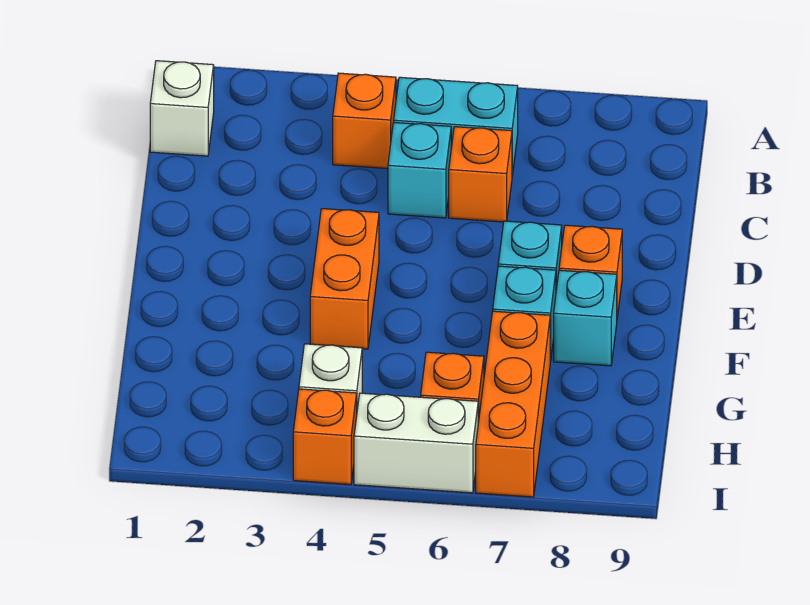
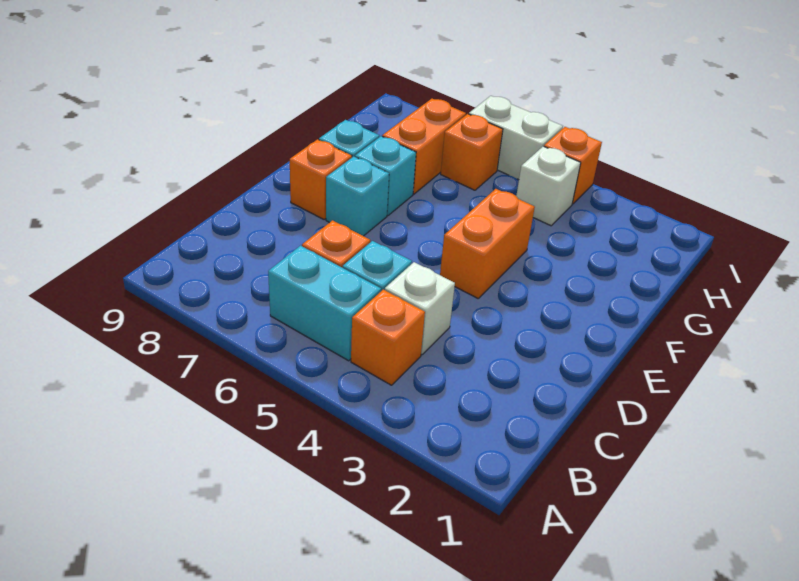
white 1x1 brick [150,61,214,156] -> white 1x1 brick moved to [385,262,455,354]
orange 1x3 brick [476,311,550,497] -> orange 1x2 brick [382,99,466,194]

